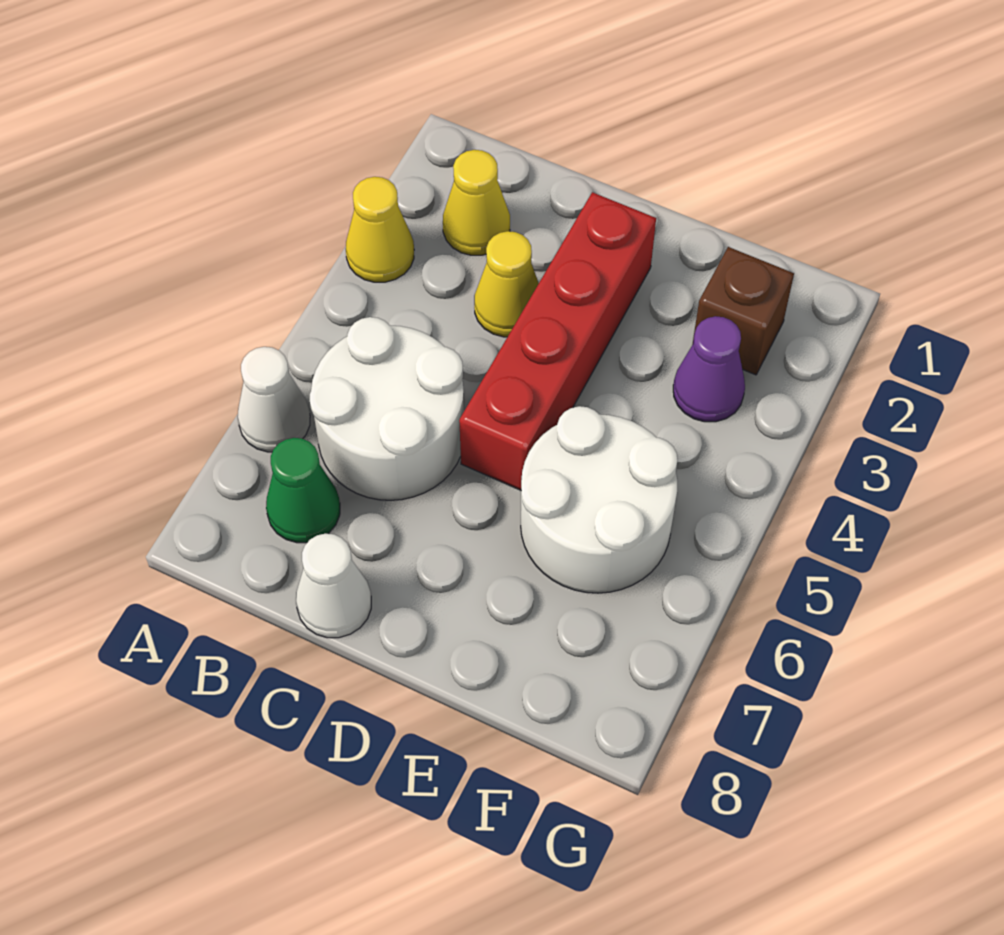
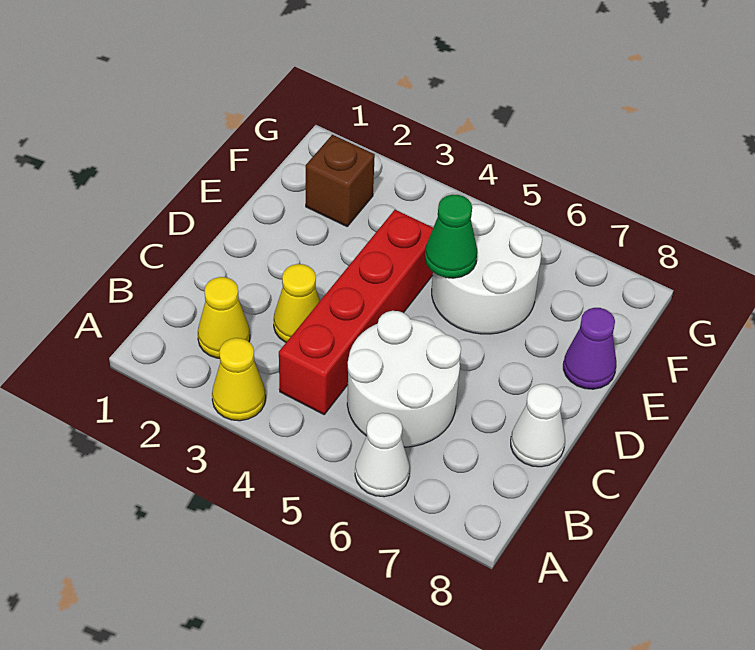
green 1x1 cone [266,438,340,543] -> green 1x1 cone moved to [425,194,477,278]
red 1x4 brick [459,192,656,490] -> red 1x4 brick turned to [279,210,433,414]
purple 1x1 cone [673,316,745,422] -> purple 1x1 cone moved to [563,308,616,389]

